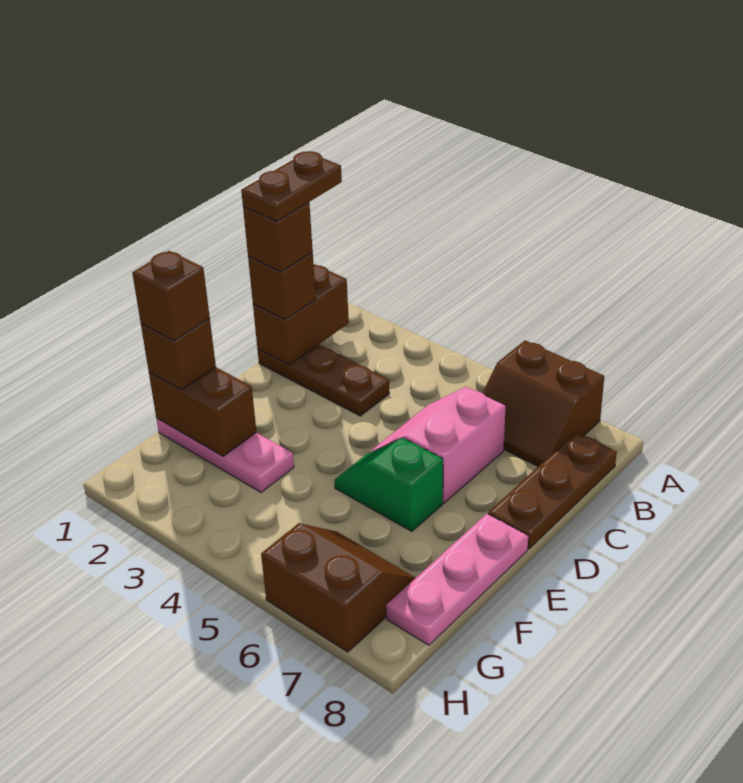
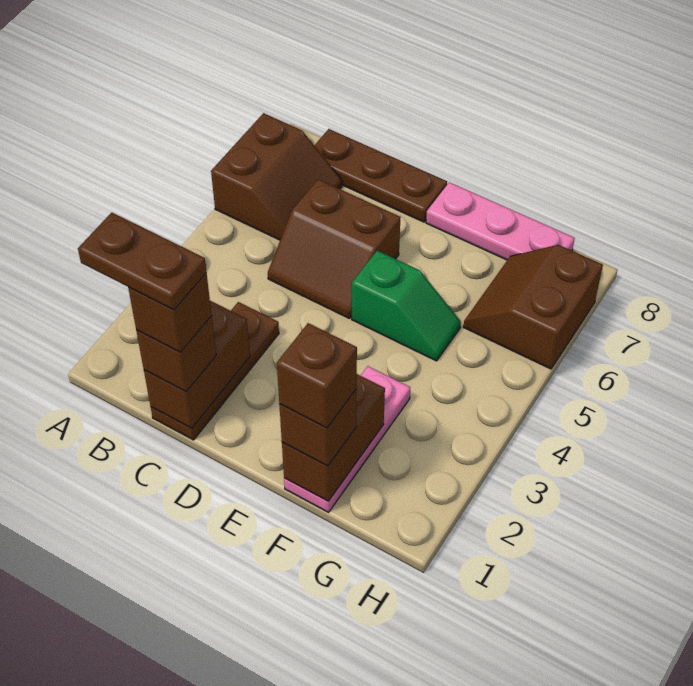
brown 1x2 brick [253,264,349,365] -> brown 1x2 brick turned to [144,301,250,428]
pink 2x2 slope [369,387,506,503] -> brown 2x2 slope [268,179,401,319]
green 1x2 slope [334,438,443,531] -> green 1x2 slope turned to [352,251,461,361]

